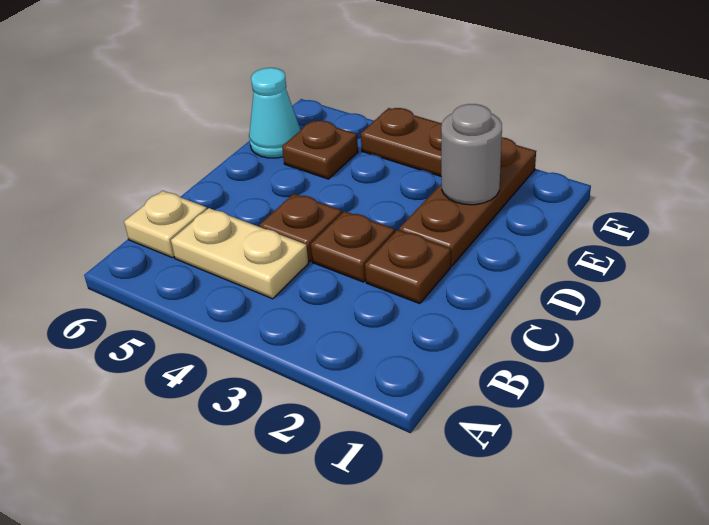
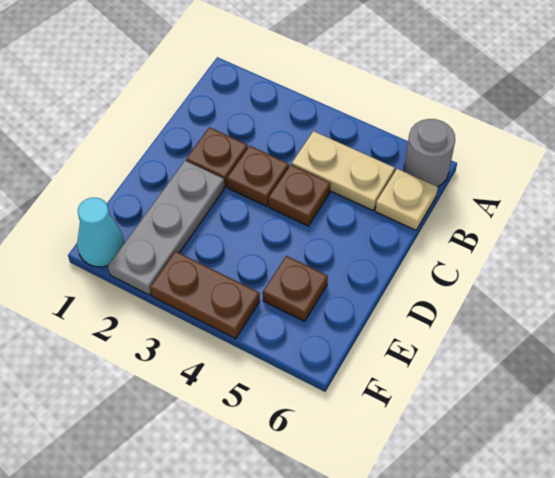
brown 1x3 plate [399,137,536,266] -> grey 1x3 plate [108,161,224,295]
grey 1x1 round brick [441,104,502,205] -> grey 1x1 round brick moved to [404,119,455,187]
cyan 1x1 cone [249,68,301,158] -> cyan 1x1 cone moved to [77,198,124,267]

